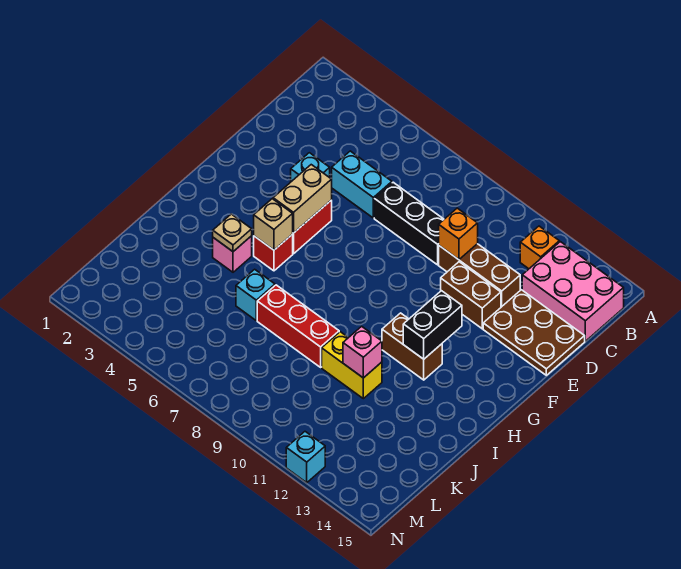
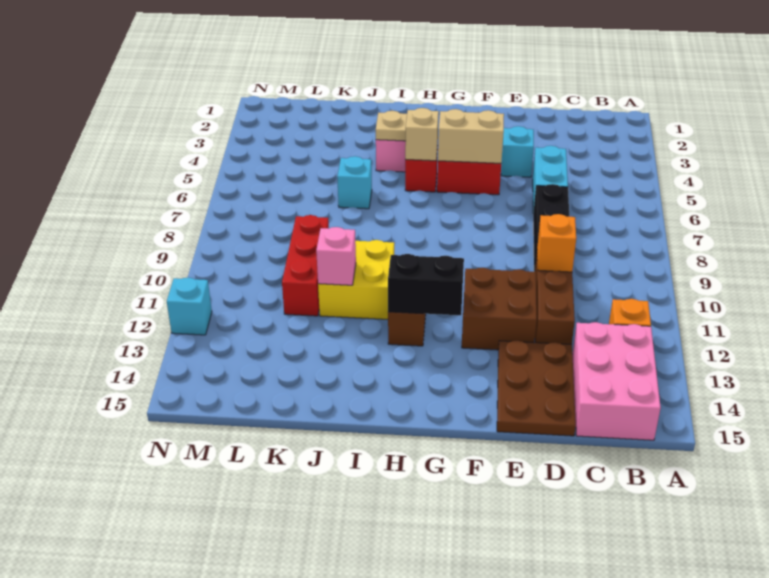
brown 1x2 brick [441,262,501,329] -> brown 2x2 brick [462,268,537,350]
red 1x3 brick [257,285,339,367] -> red 1x3 brick moved to [282,215,329,316]
yellow 1x2 brick [322,332,382,399] -> yellow 2x2 brick [318,240,394,319]

